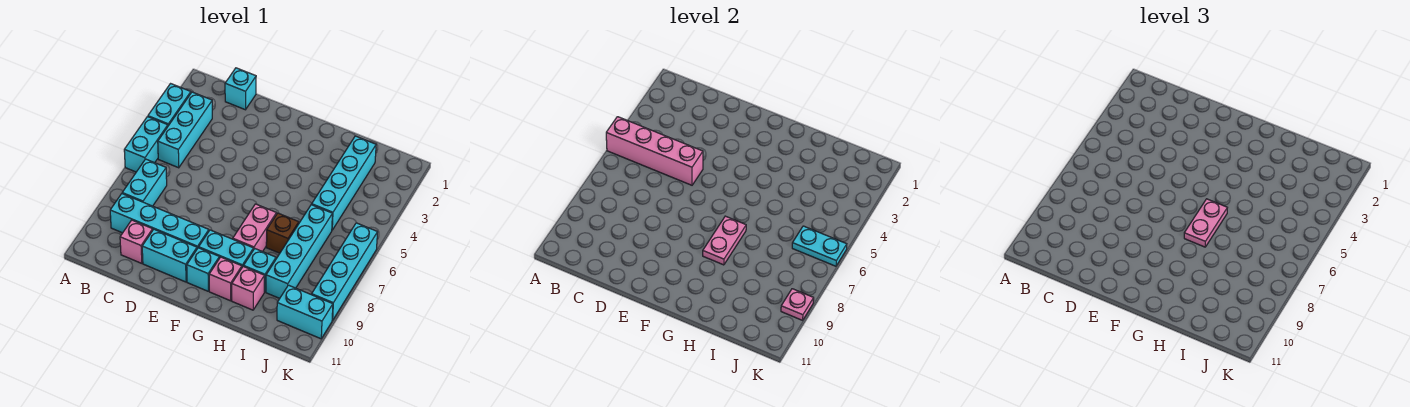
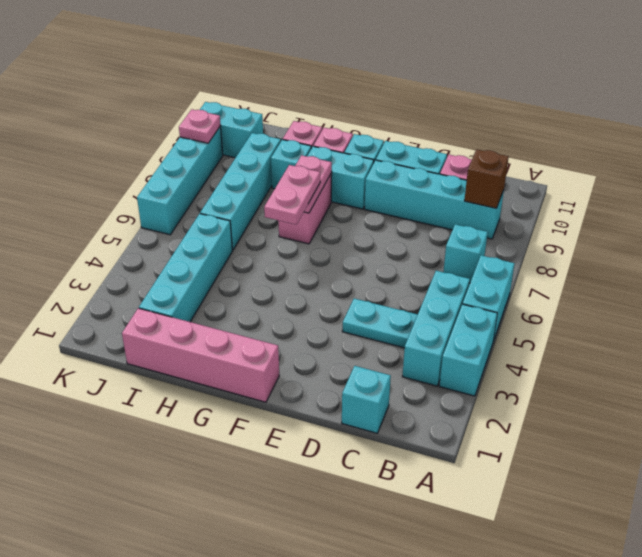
pink 1x4 brick [606,117,703,185] -> pink 1x4 brick moved to [122,308,279,402]
cyan 1x2 brick [122,159,167,206] -> cyan 1x1 brick [443,224,488,283]
brown 1x1 brick [266,213,299,253] -> brown 1x1 brick moved to [464,149,509,208]
cyan 1x2 plate [792,226,847,266] -> cyan 1x2 plate moved to [342,298,418,348]

